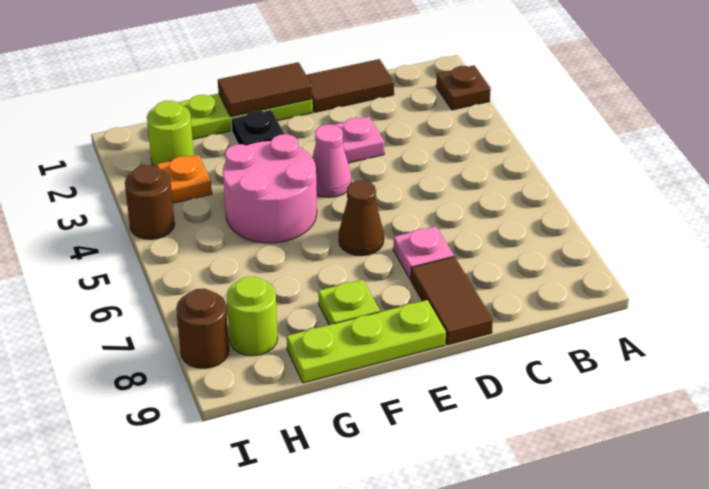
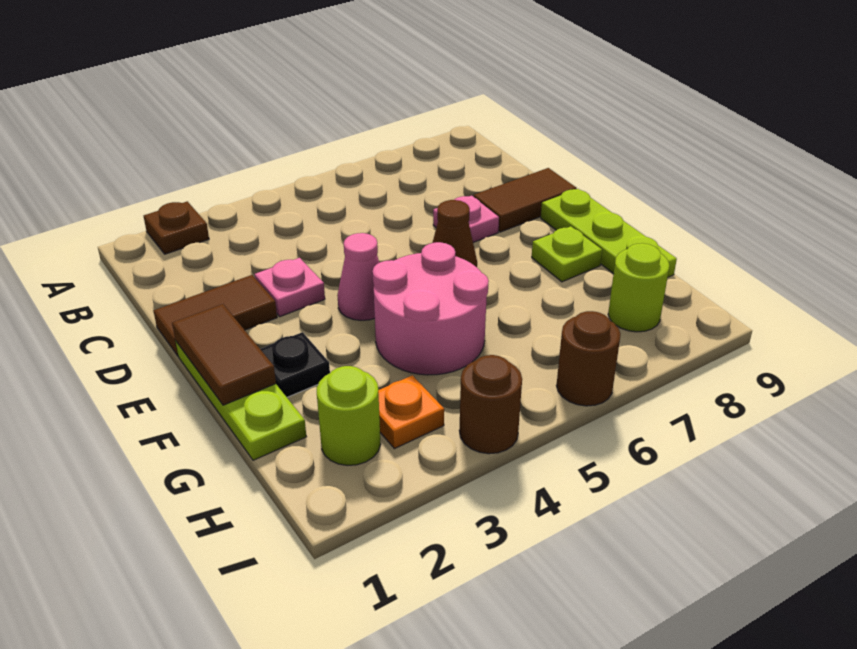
brown 1x2 tile [306,59,394,112] -> brown 1x2 tile turned to [154,275,277,356]
brown 1x1 round brick [176,289,229,368] -> brown 1x1 round brick moved to [557,311,621,406]

